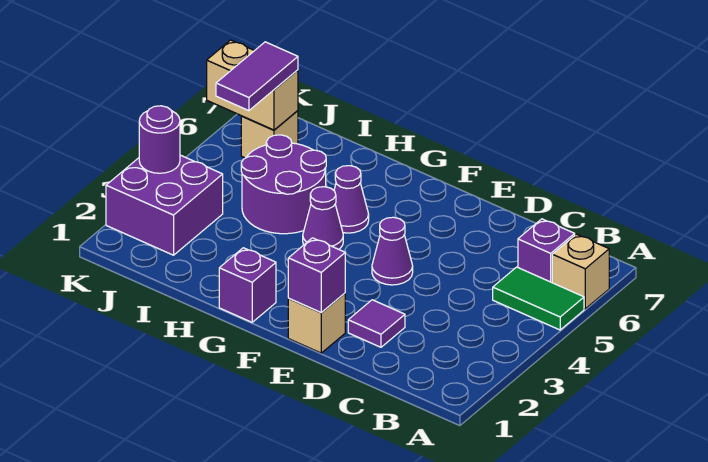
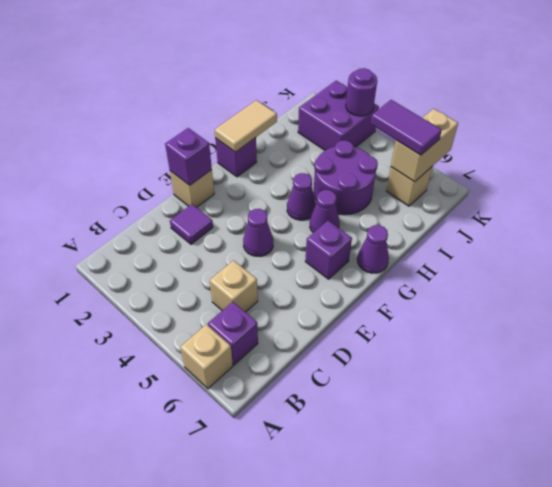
green 1x2 tile [493,267,584,330] -> none
none -> tan 1x1 brick [210,260,258,312]
none -> purple 1x1 brick [305,221,352,279]
none -> tan 1x2 tile [215,100,277,152]
none -> purple 1x1 cone [357,225,389,273]

